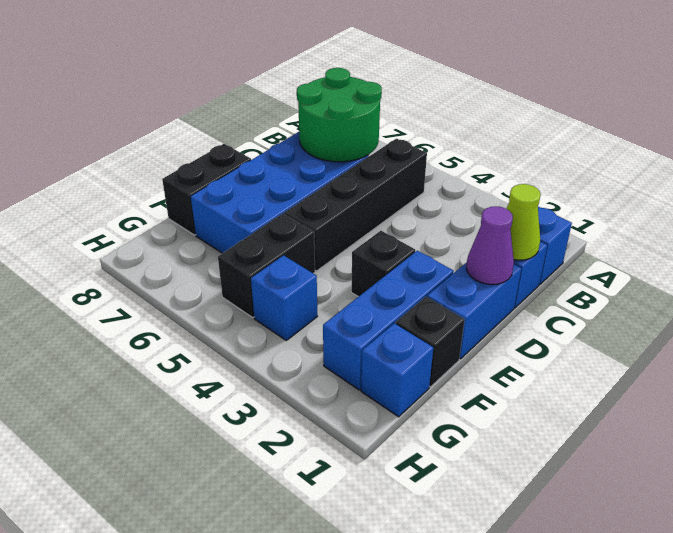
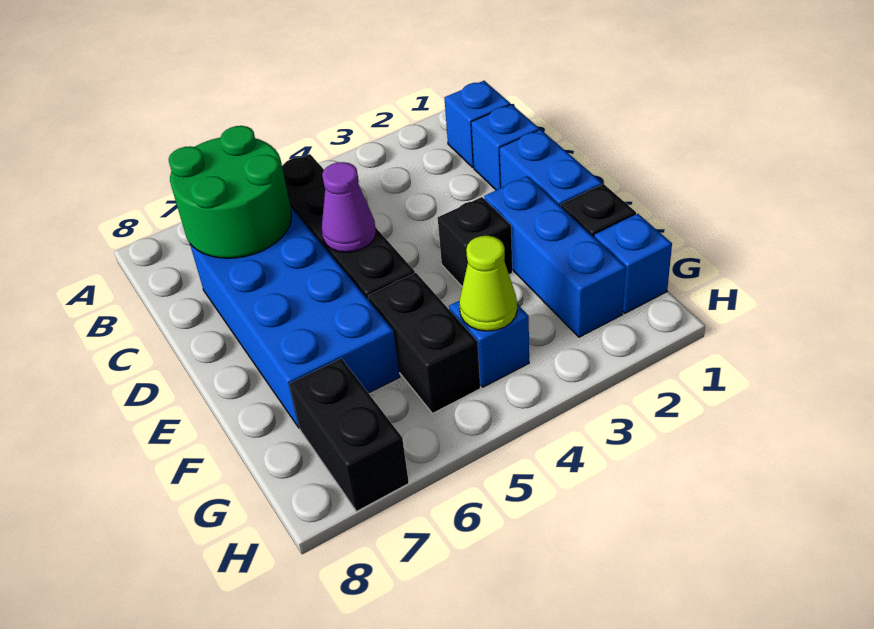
lime 1x1 cone [506,184,541,260] -> lime 1x1 cone moved to [459,236,517,331]
purple 1x1 cone [466,206,514,284] -> purple 1x1 cone moved to [322,162,376,252]
black 1x2 brick [162,144,251,235] -> black 1x2 brick moved to [289,358,409,512]

